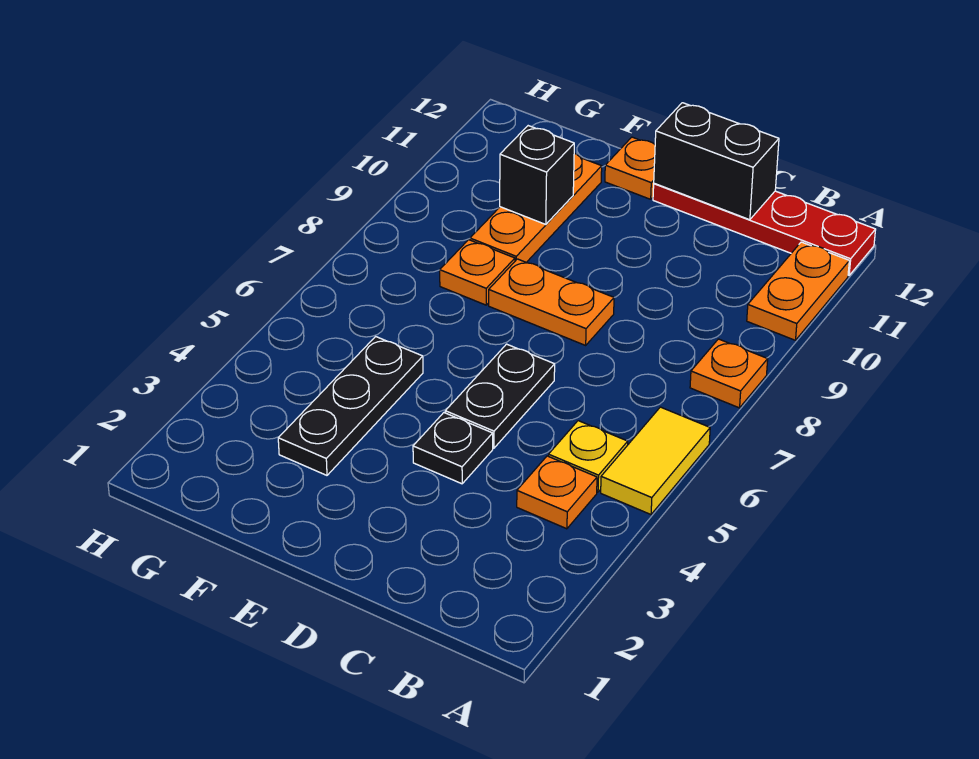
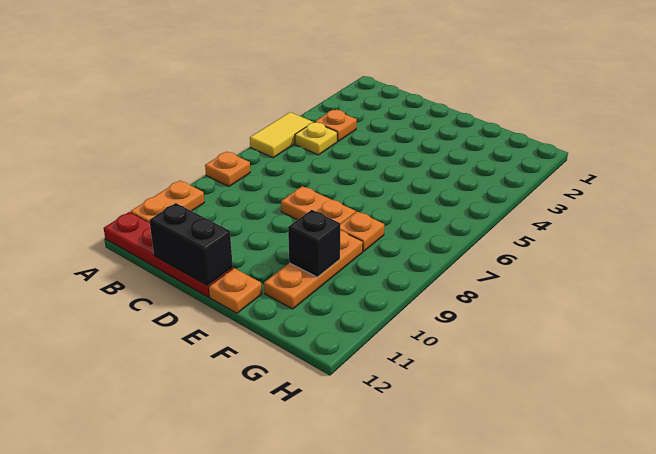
black 1x1 plate [413,413,493,484] -> none
black 1x2 plate [445,344,555,448] -> none
black 1x3 plate [278,337,423,475] -> none

